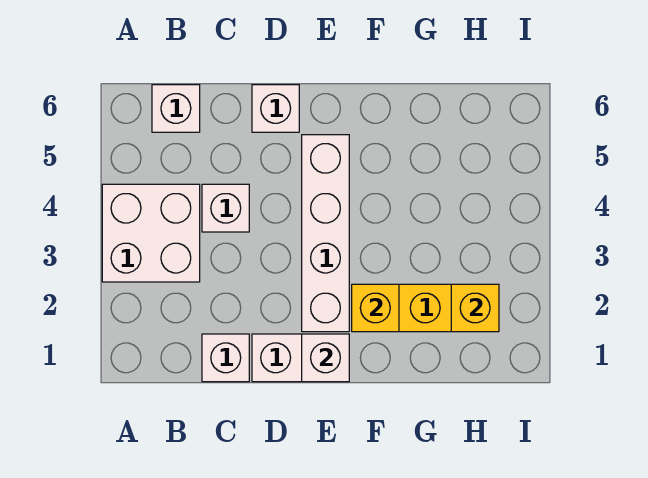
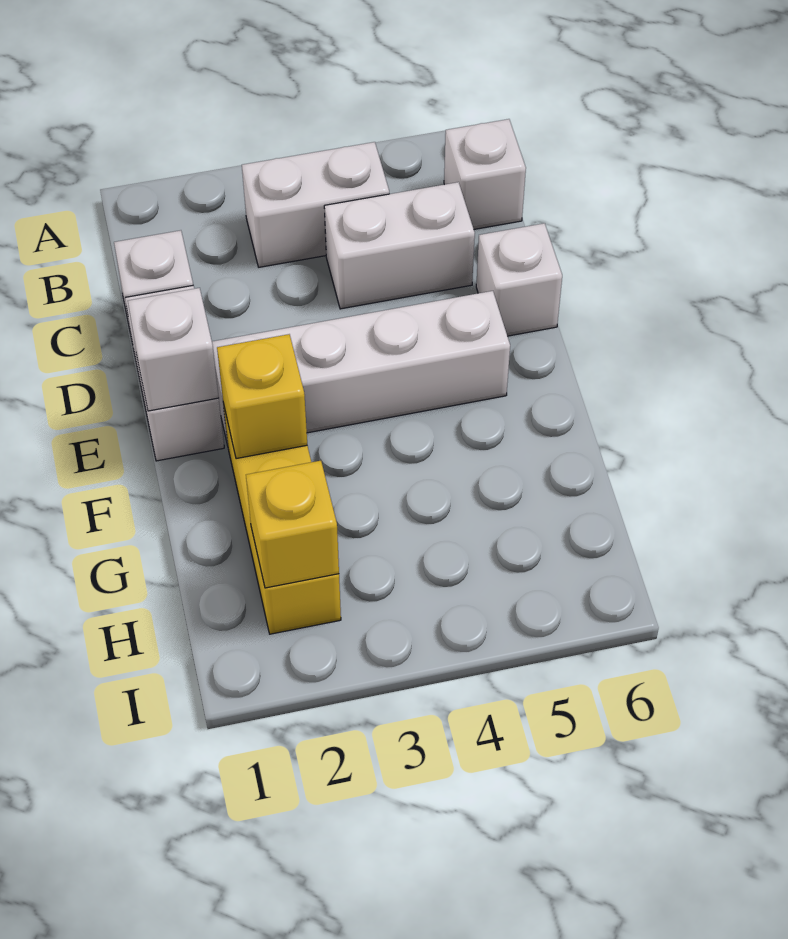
white 2x2 brick [102,184,200,282] -> white 1x2 brick [242,142,389,267]
white 1x1 brick [202,184,249,232] -> white 1x2 brick [324,182,475,309]

